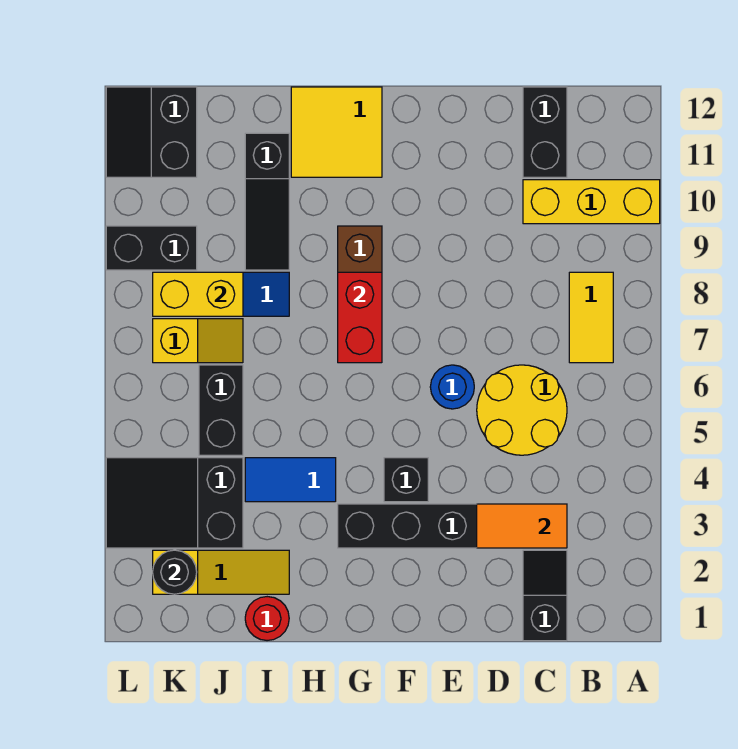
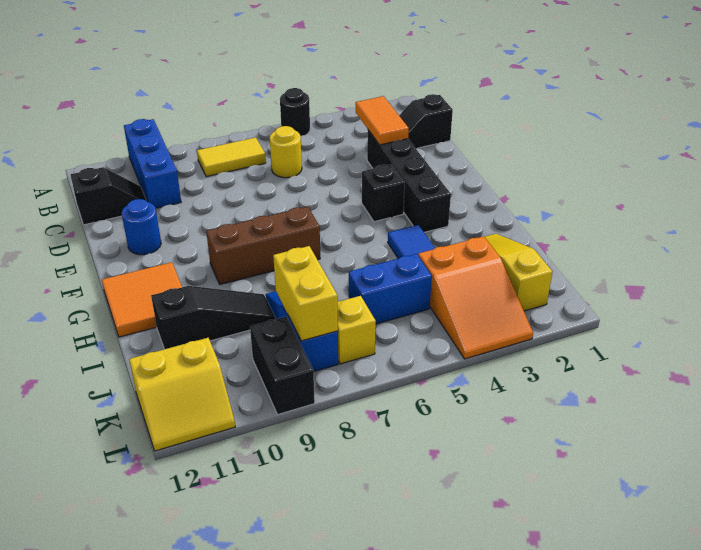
yellow 1x3 brick [523,180,660,224] -> blue 1x3 brick [124,119,181,208]
yellow 2x2 round brick [477,365,567,455] -> yellow 1x1 round brick [270,126,302,178]
black 1x2 brick [523,87,567,177] -> black 1x2 slope [71,167,146,225]
blue 1x1 round brick [430,365,474,409] -> blue 1x1 round brick moved to [122,199,161,255]
red 1x2 brick [338,272,382,363] -> none
yellow 2x2 tile [291,87,382,177] -> orange 2x2 tile [102,262,182,337]
red 1x1 round brick [245,597,289,641] -> none
black 2x3 slope [106,458,243,548] -> orange 2x3 slope [418,236,533,359]
black 1x2 brick [199,365,243,455] -> blue 1x2 brick [349,254,432,324]
black 1x1 round brick [153,550,197,594] -> black 1x1 round brick moved to [280,88,310,136]
black 2x2 slope [106,87,197,177] -> yellow 2x2 slope [129,338,235,451]

